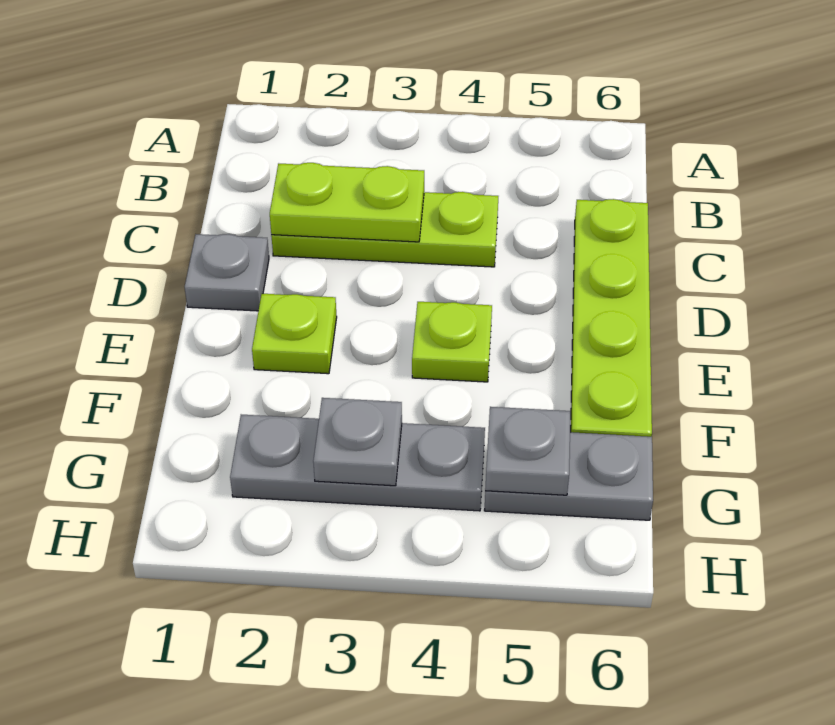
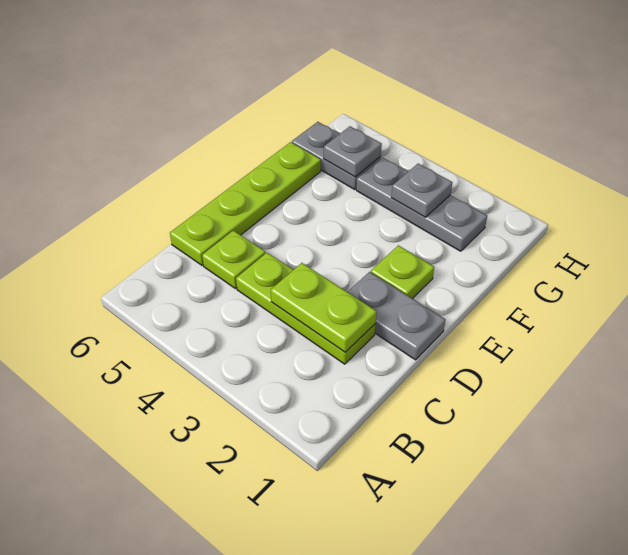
grey 1x1 plate [185,234,269,311] -> grey 1x2 plate [348,272,445,360]
lime 1x1 plate [412,302,492,382] -> lime 1x1 plate moved to [202,231,265,289]

